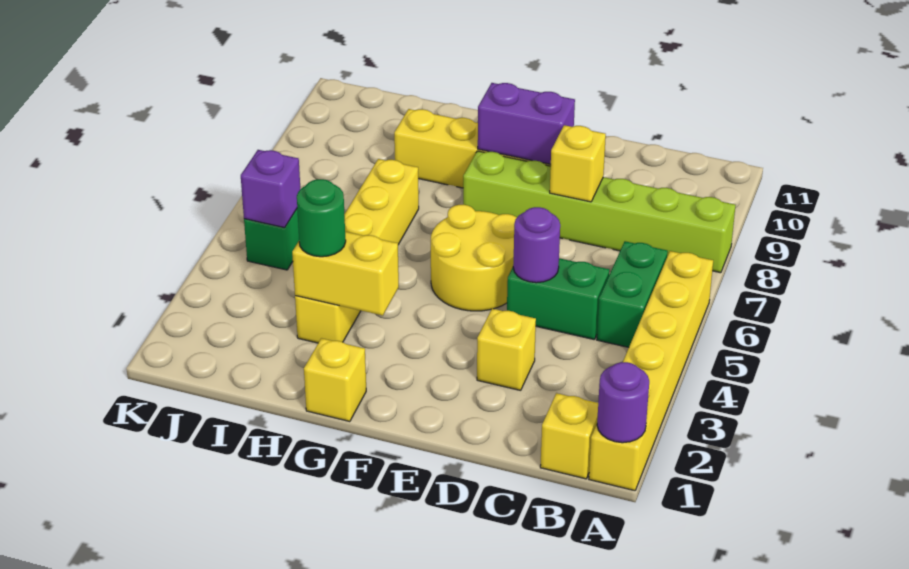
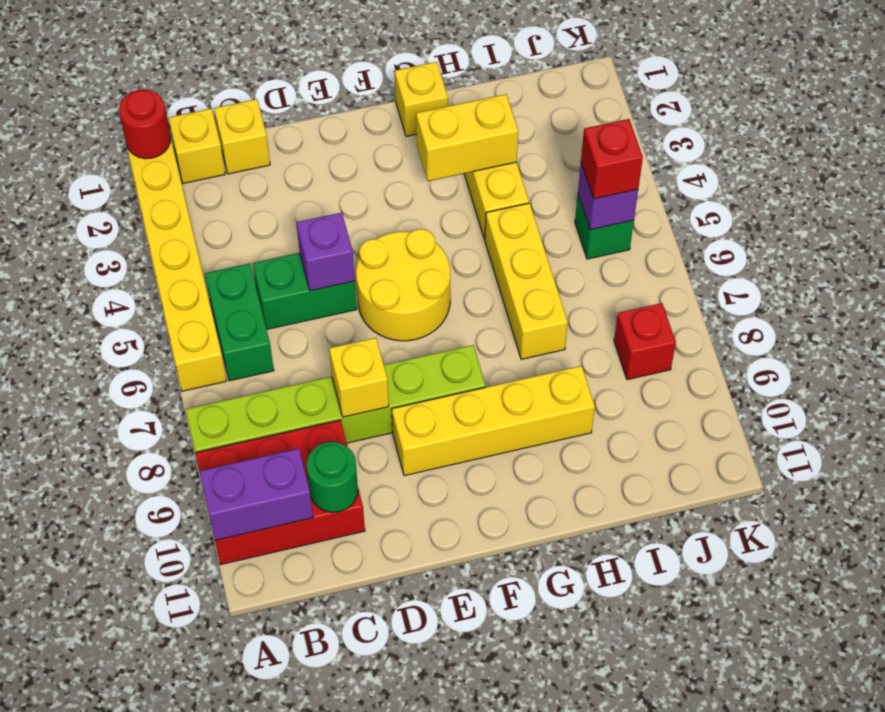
purple 1x1 round brick [597,362,649,443] -> red 1x1 round brick [119,89,171,159]
none -> red 2x3 brick [195,420,365,565]
yellow 1x1 brick [477,309,536,390] -> yellow 1x1 brick moved to [214,99,270,174]
purple 1x1 round brick [513,207,560,283] -> purple 1x1 brick [296,212,355,291]
purple 1x2 brick [478,83,575,164] -> purple 1x2 brick moved to [199,449,313,540]
green 1x1 round brick [297,179,346,257] -> green 1x1 round brick moved to [307,442,358,512]
none -> red 1x1 brick [581,119,643,199]
none -> red 1x1 brick [614,303,676,380]

